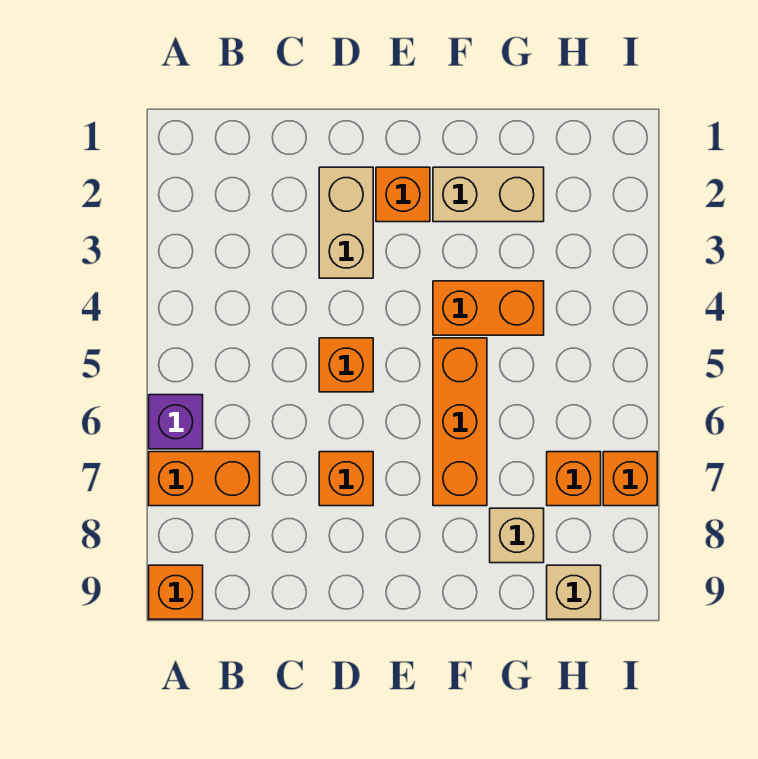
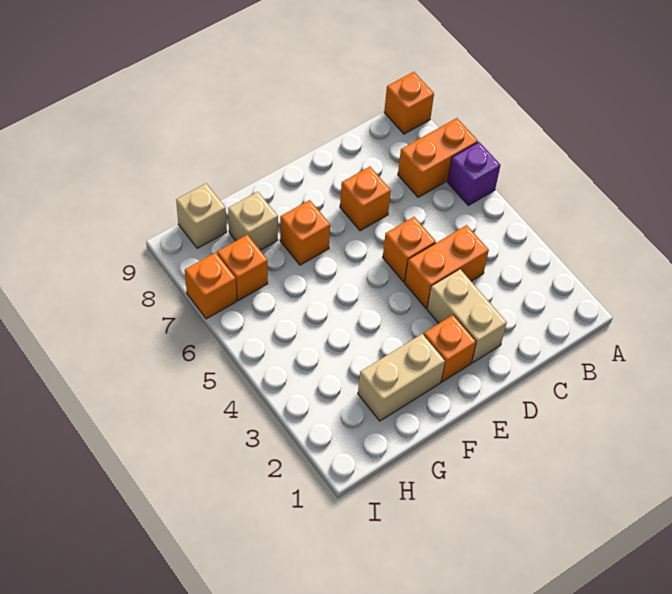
orange 1x2 brick [433,281,544,335] -> orange 1x2 brick moved to [405,225,489,308]
orange 1x3 brick [433,338,487,506] -> orange 1x1 brick [280,200,330,265]

